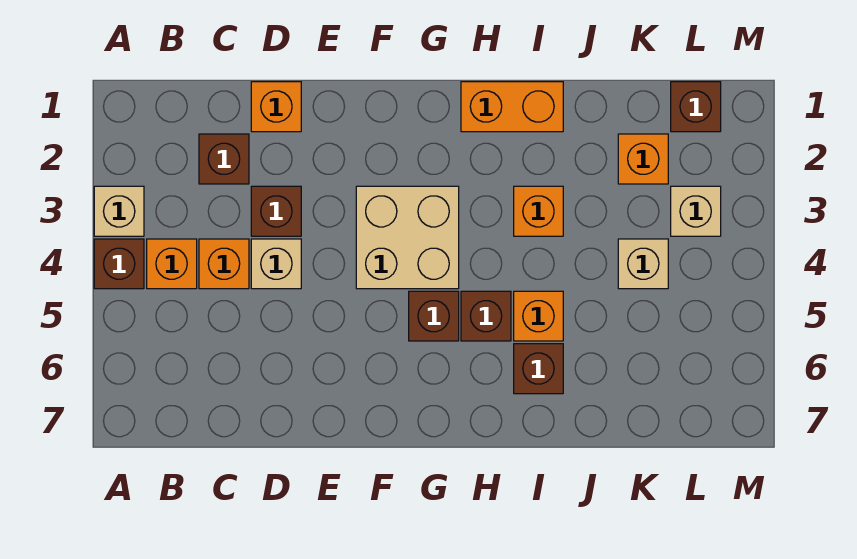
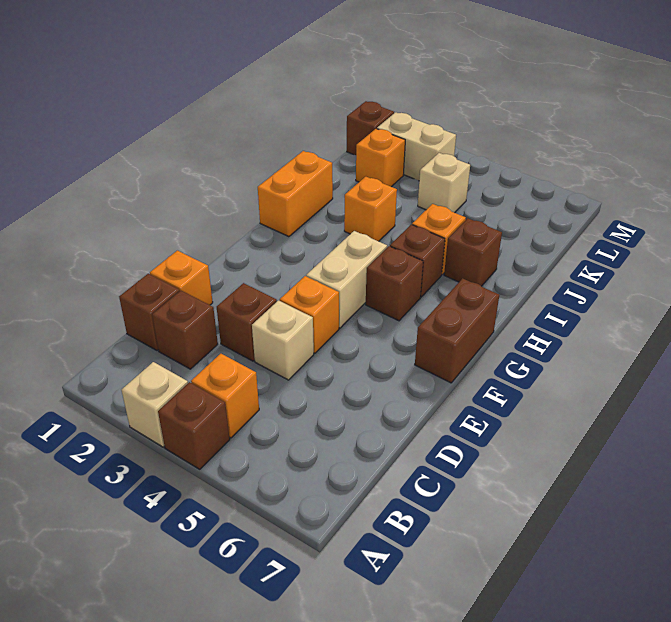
none -> brown 1x1 brick [119,274,180,350]
orange 1x1 brick [199,239,249,289] -> orange 1x1 brick moved to [280,276,339,353]
tan 2x2 brick [356,186,459,289] -> tan 1x2 brick [306,231,387,328]
none -> brown 1x2 brick [415,278,499,383]
tan 1x1 brick [671,186,721,236] -> tan 1x2 brick [377,112,456,181]

